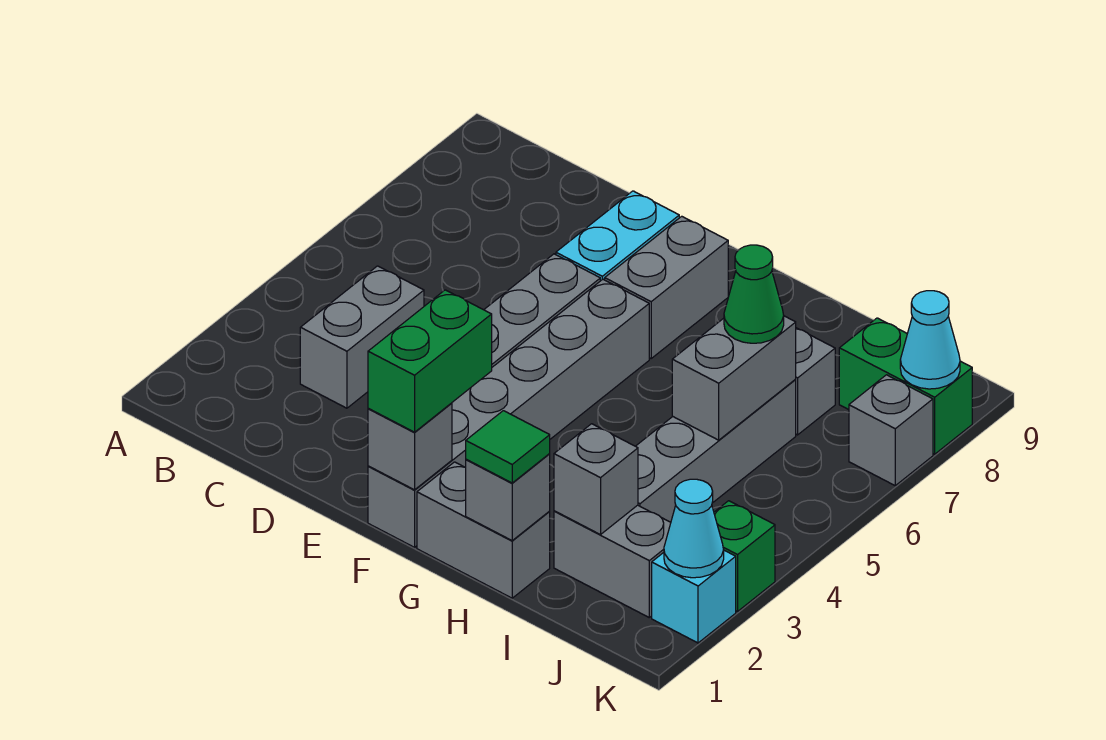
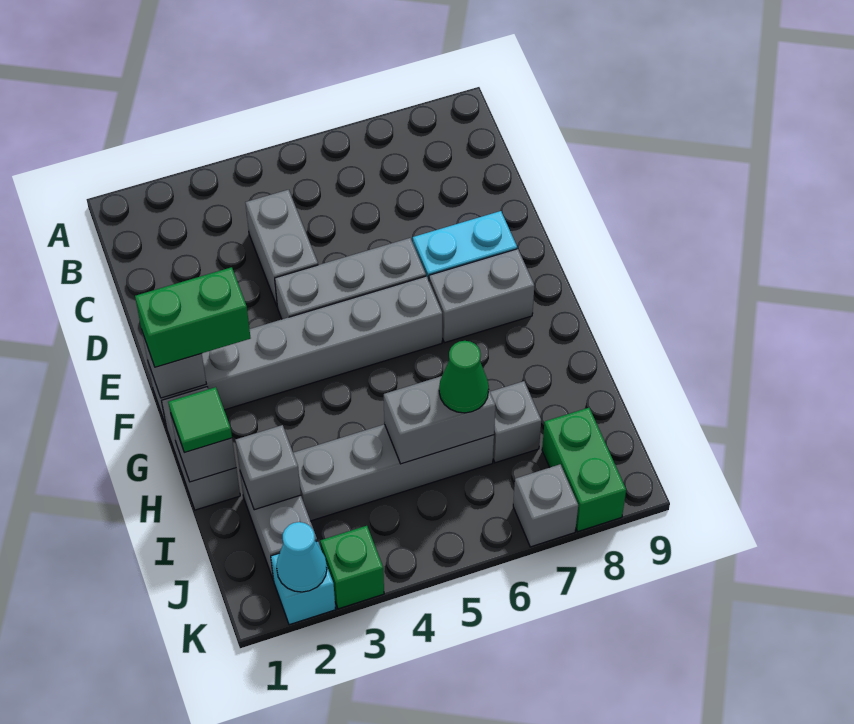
grey 1x2 brick [300,266,424,408] -> grey 1x2 brick turned to [245,190,318,305]
cyan 1x1 cone [900,291,960,389] -> none

